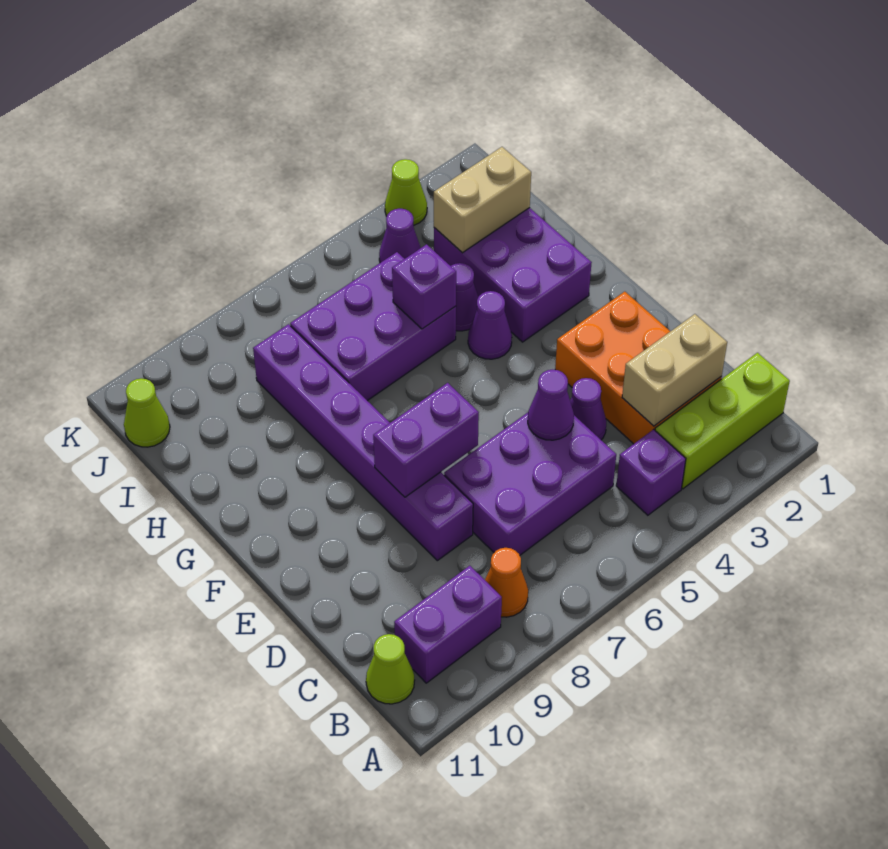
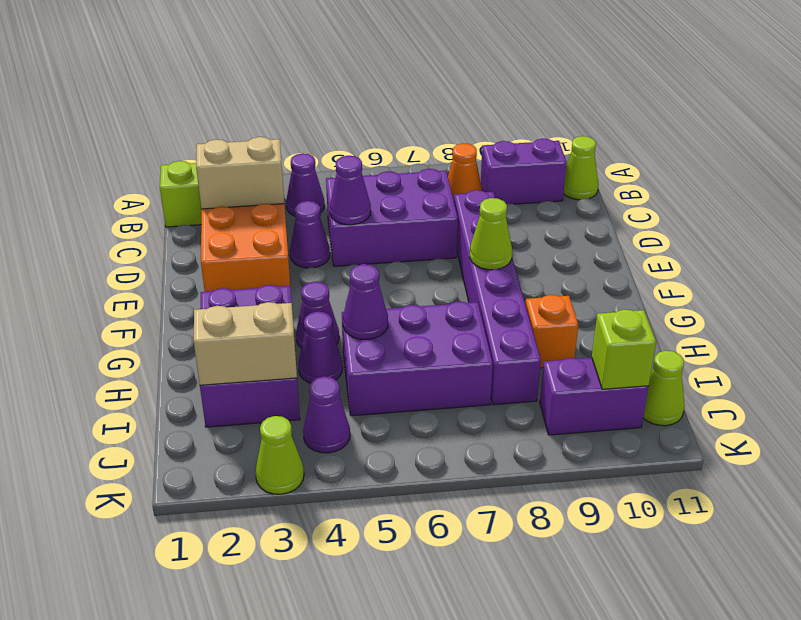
purple 1x1 brick [616,429,686,515] -> purple 1x1 cone [286,153,324,216]
purple 1x2 brick [373,383,479,497] -> purple 1x2 brick moved to [540,358,649,435]
none -> lime 1x1 cone [470,198,512,270]
purple 1x1 brick [392,244,456,329] -> purple 1x1 cone [343,264,388,339]
none -> orange 1x1 brick [525,295,578,368]
none -> lime 1x1 brick [592,310,656,389]

